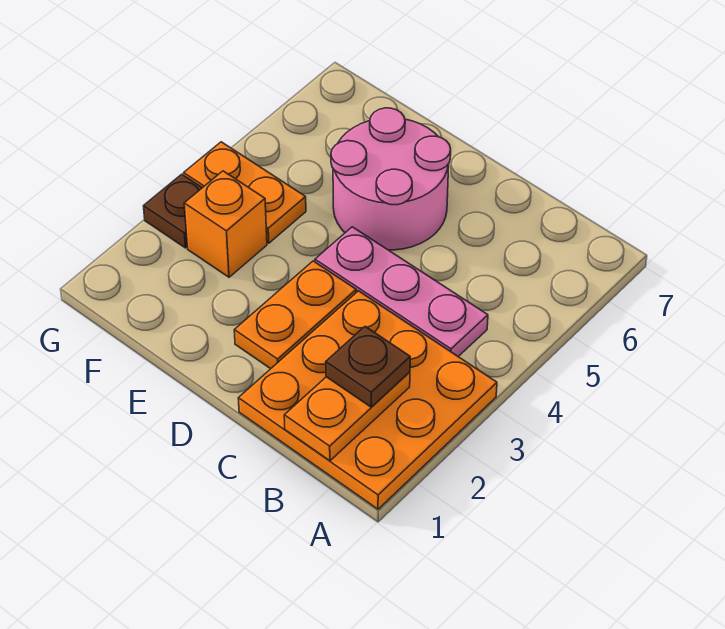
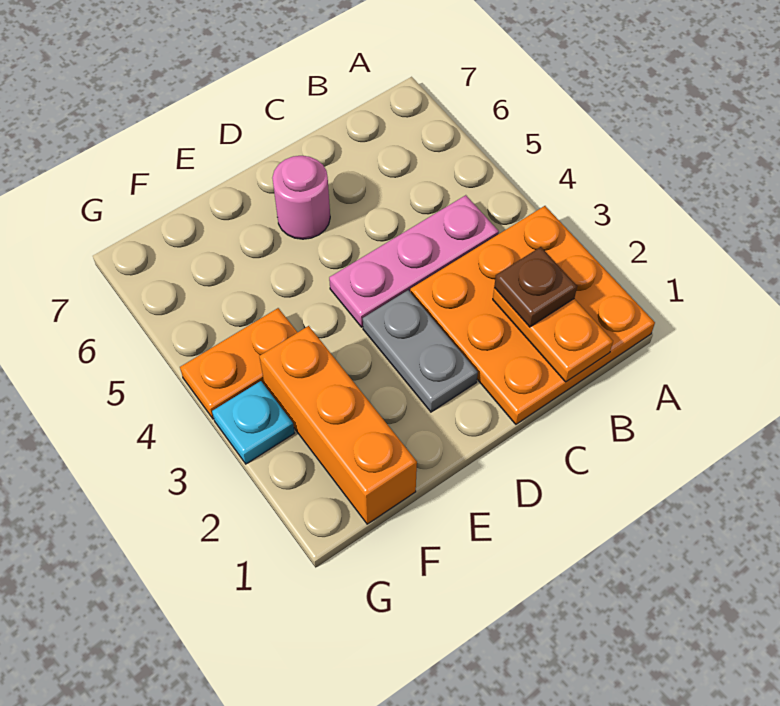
orange 1x2 plate [234,261,356,369] -> grey 1x2 plate [363,290,478,412]
pink 2x2 round brick [331,108,451,250] -> pink 1x1 round brick [272,156,330,239]
orange 1x1 brick [184,171,267,277] -> orange 1x3 brick [259,326,417,524]
brown 1x1 plate [144,174,202,248] -> cyan 1x1 plate [212,381,294,464]

